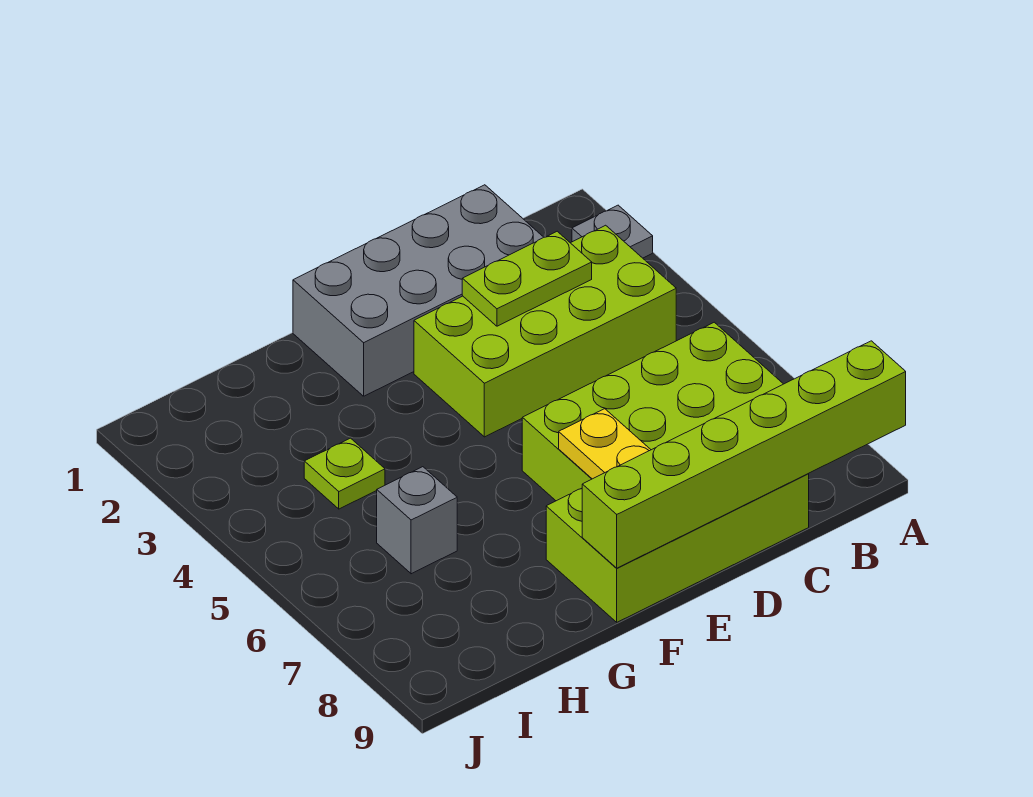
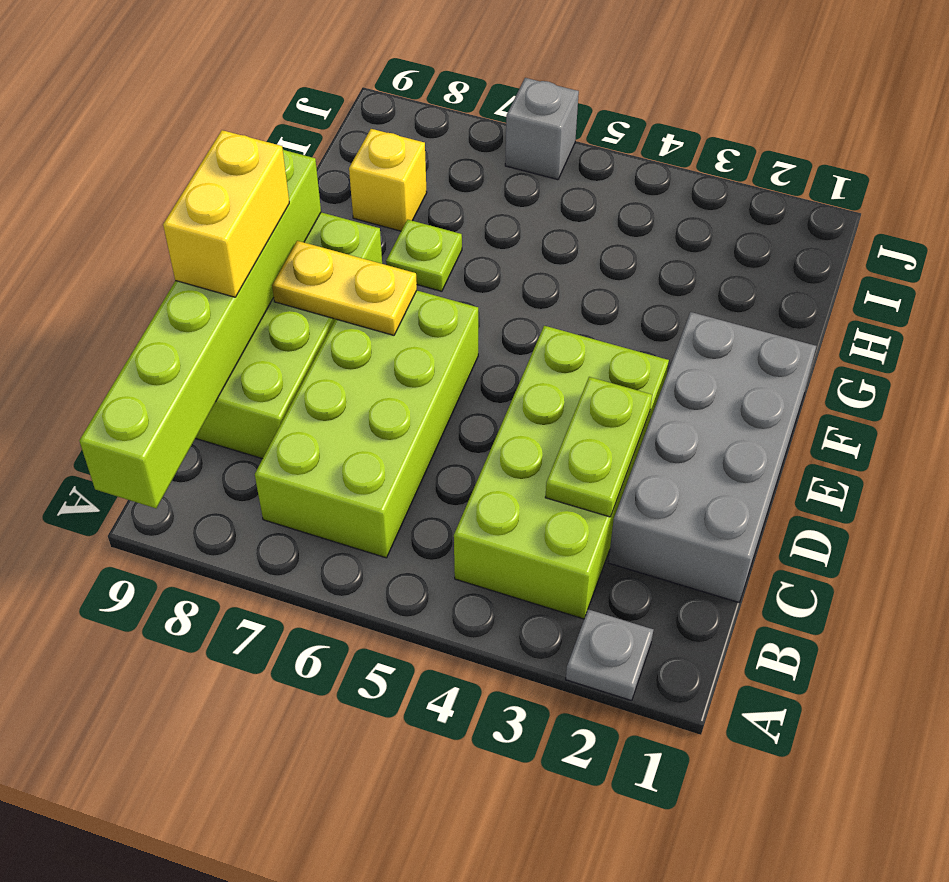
none -> yellow 1x2 brick [163,130,289,297]
lime 1x1 plate [304,438,385,509] -> lime 1x1 plate moved to [386,220,462,291]
grey 1x1 brick [377,467,457,574] -> grey 1x1 brick moved to [505,78,579,180]
none -> yellow 1x1 brick [349,129,427,231]

